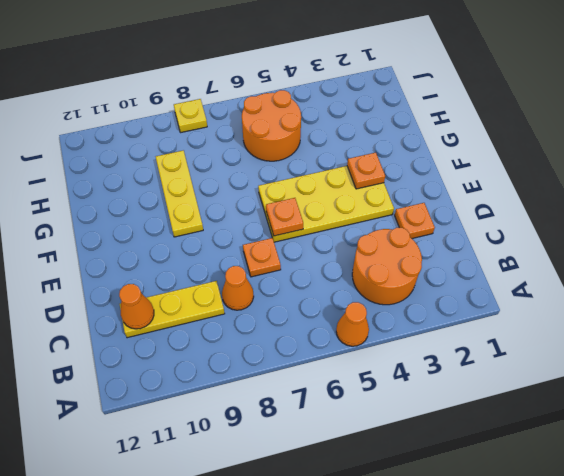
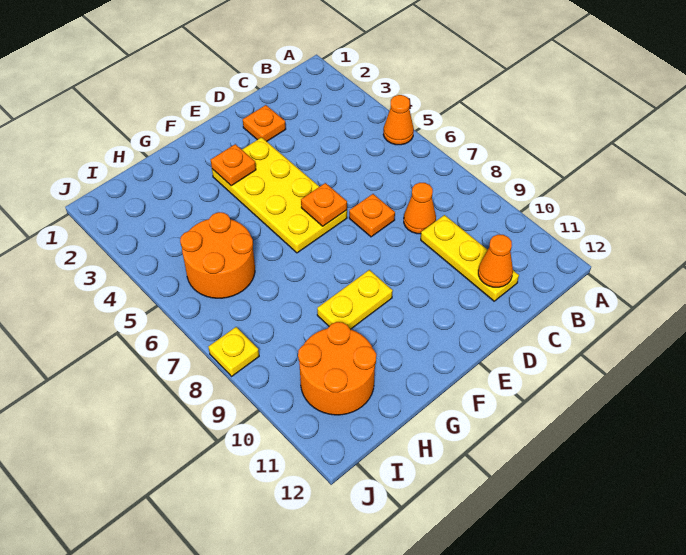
orange 2x2 round brick [352,228,422,305] -> orange 2x2 round brick moved to [298,322,376,415]
yellow 1x3 plate [156,150,203,237] -> yellow 1x2 plate [317,270,393,329]

